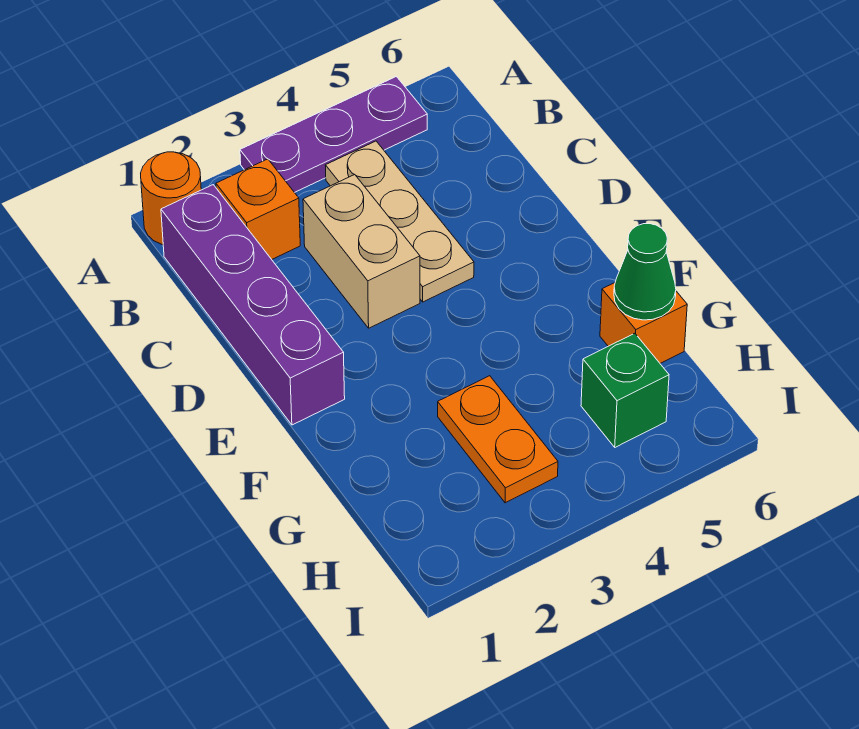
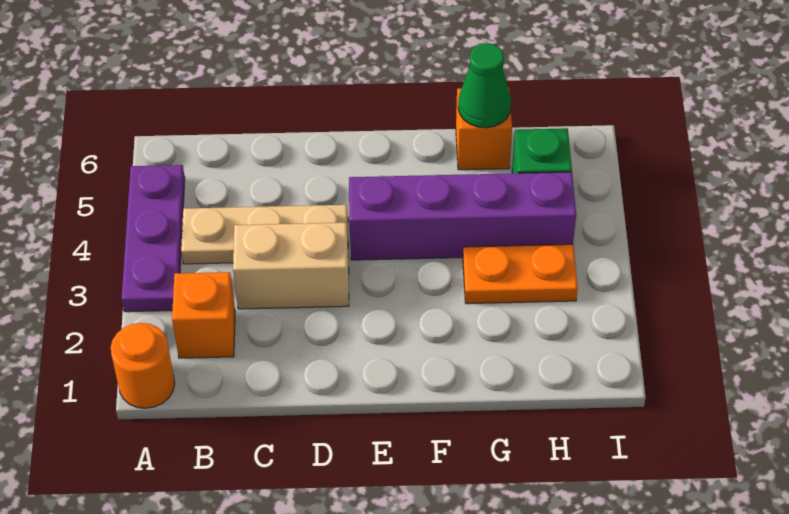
purple 1x4 brick [161,185,345,425] -> purple 1x4 brick moved to [349,172,576,260]

